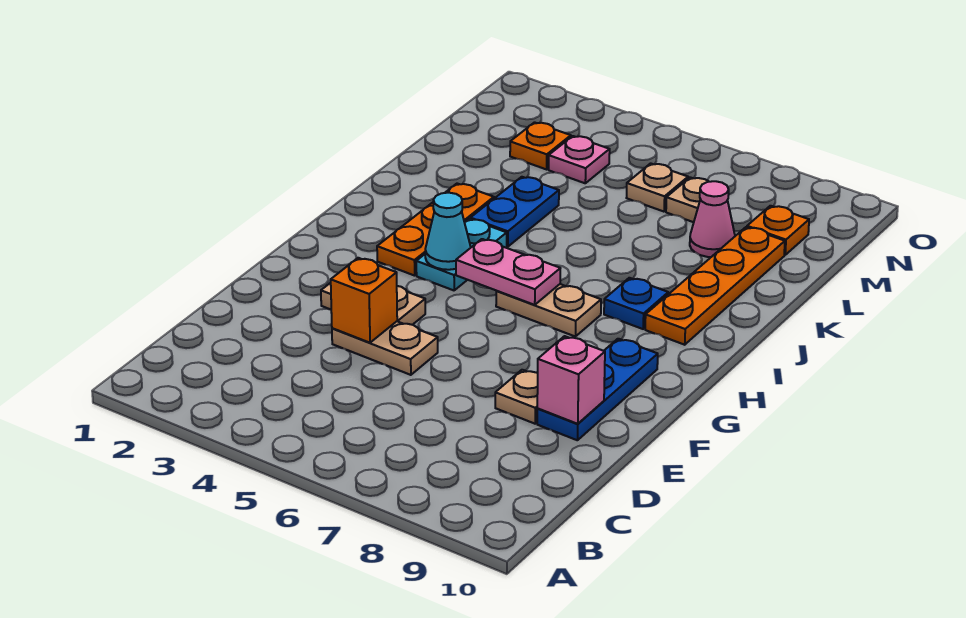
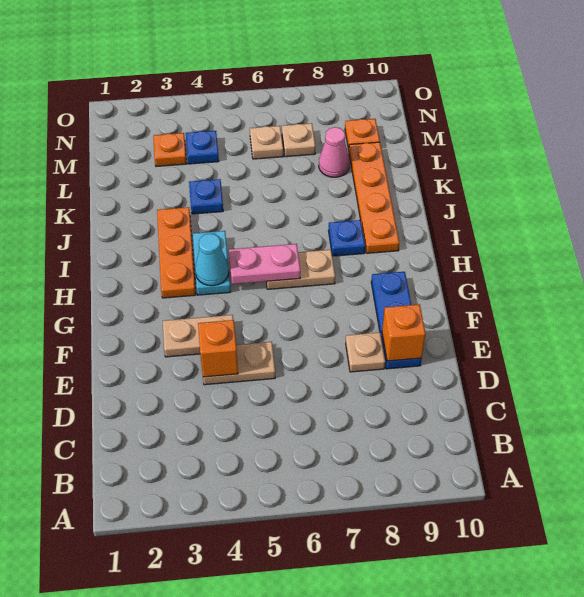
pink 1x1 brick [537,336,605,424] -> orange 1x1 brick [382,304,426,361]
blue 1x2 plate [471,177,559,247] -> blue 1x1 plate [189,179,223,214]
pink 1x1 plate [549,136,610,183] -> blue 1x1 plate [186,131,219,164]

